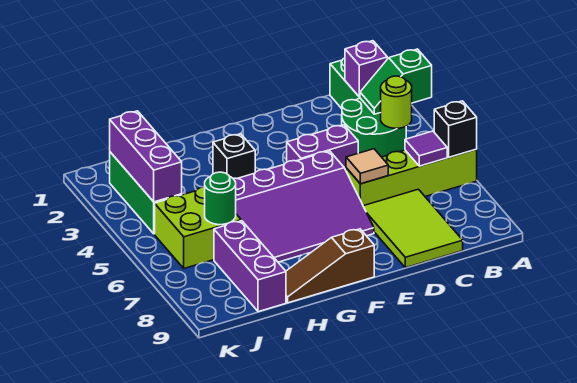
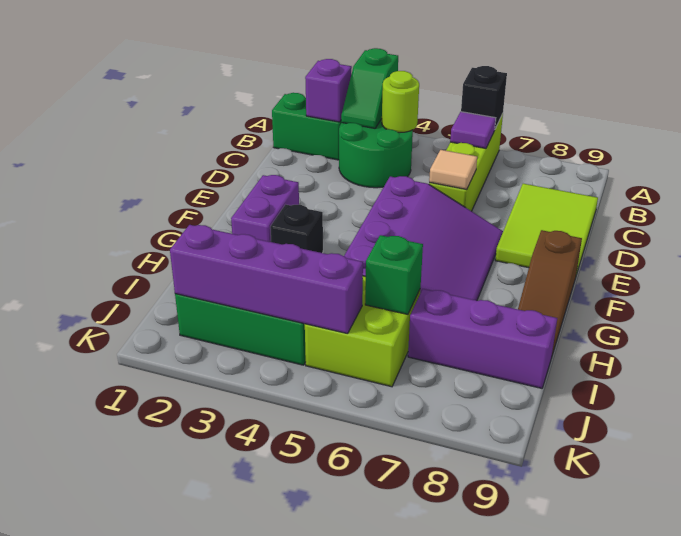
lime 2x3 tile [363,189,463,268] -> lime 2x3 tile turned to [495,184,598,275]
purple 1x2 brick [287,125,358,170] -> purple 1x2 brick moved to [231,175,299,242]
green 1x1 round brick [205,172,236,225] -> green 1x1 brick [365,235,423,314]
purple 1x3 brick [110,111,182,202] -> purple 1x4 brick [170,225,363,334]

